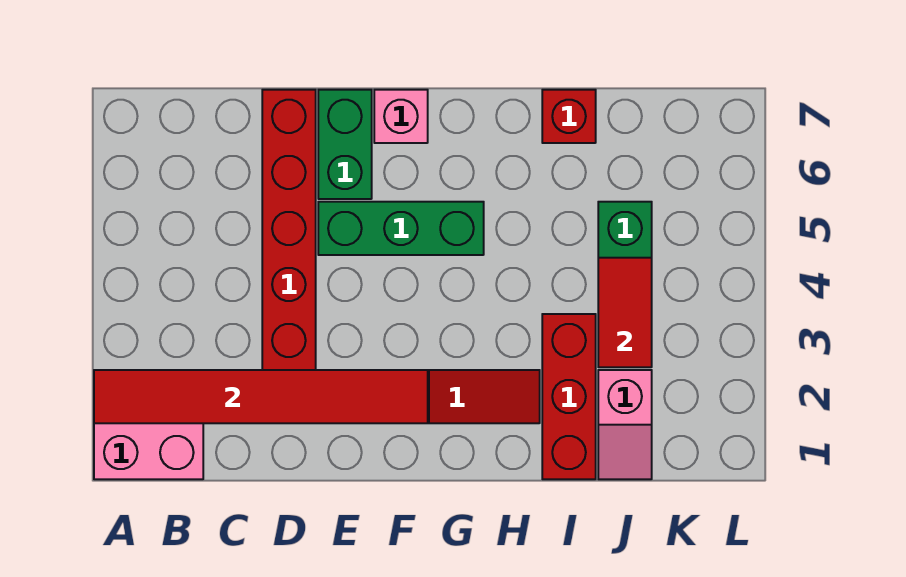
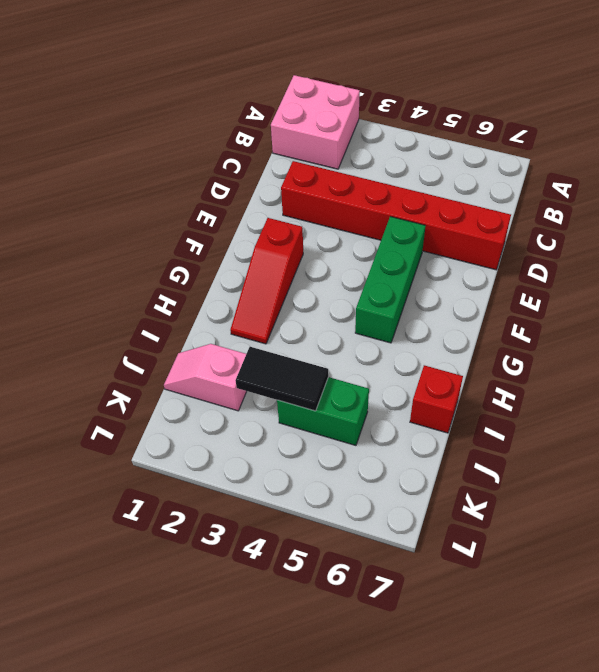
red 1x6 tile [94,370,428,423] -> none
green 1x2 brick [318,90,372,199] -> none
pink 1x1 brick [374,90,428,143] -> none
red 1x3 brick [542,314,596,479] -> none
red 1x2 tile [598,258,652,367] -> black 1x2 tile [235,347,328,411]

